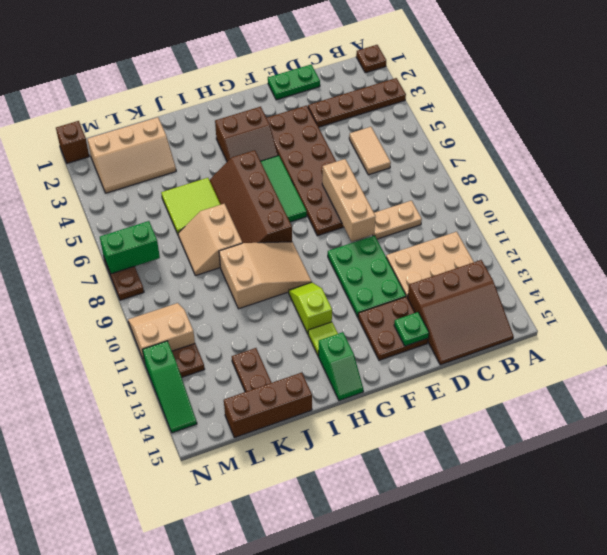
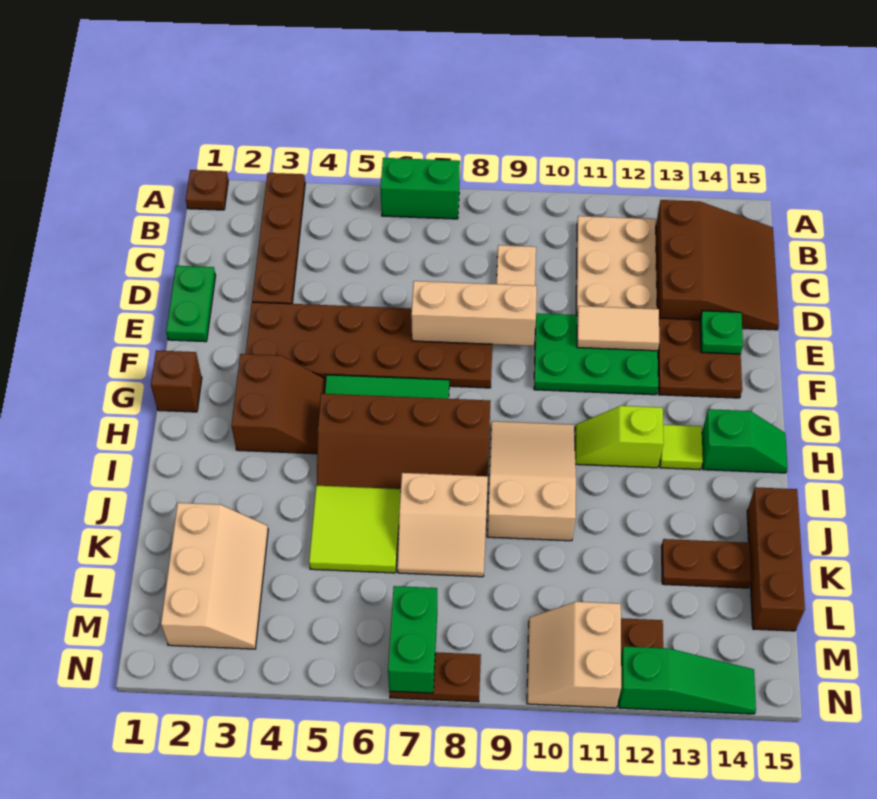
none -> green 1x2 brick [380,158,460,219]
tan 1x2 tile [349,127,391,175] -> tan 1x2 tile moved to [577,306,659,351]
brown 1x1 brick [56,121,89,163] -> brown 1x1 brick moved to [151,350,202,412]

